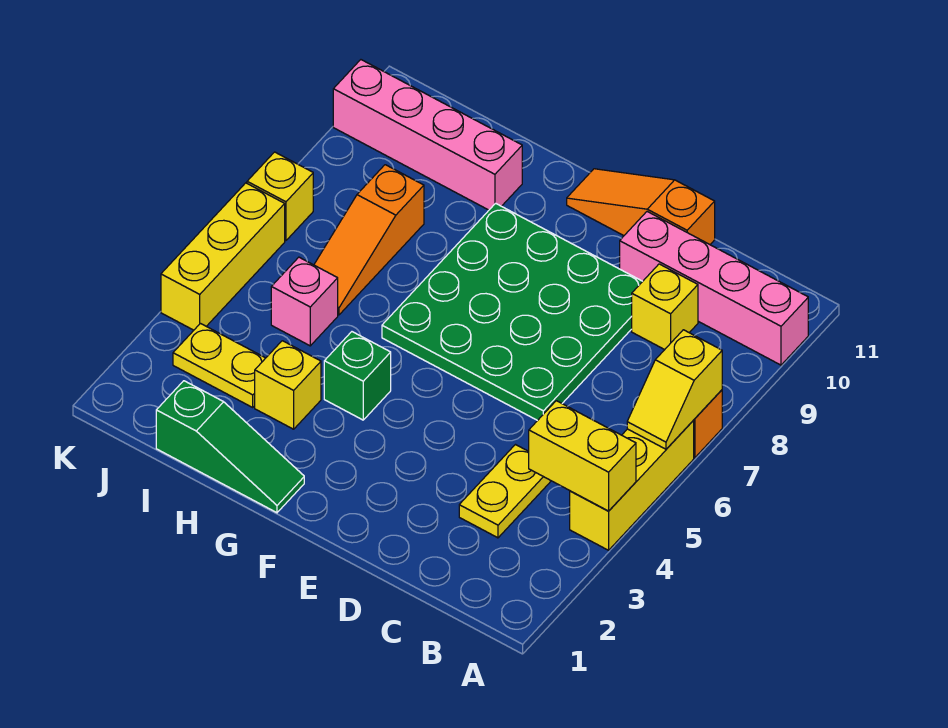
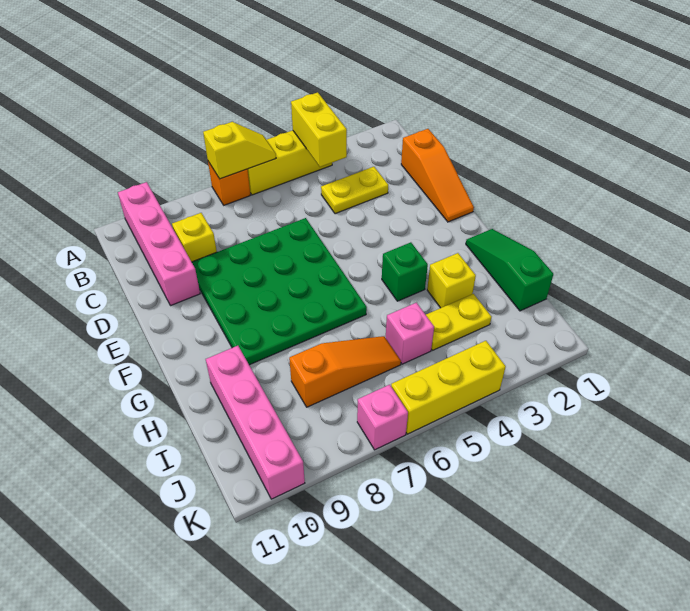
orange 1x3 slope [567,169,715,244] -> orange 1x3 slope moved to [401,129,474,222]
yellow 1x2 plate [173,324,265,407] -> yellow 1x2 plate turned to [426,294,492,350]
yellow 1x1 brick [247,152,313,241] -> pink 1x1 brick [357,385,408,450]

